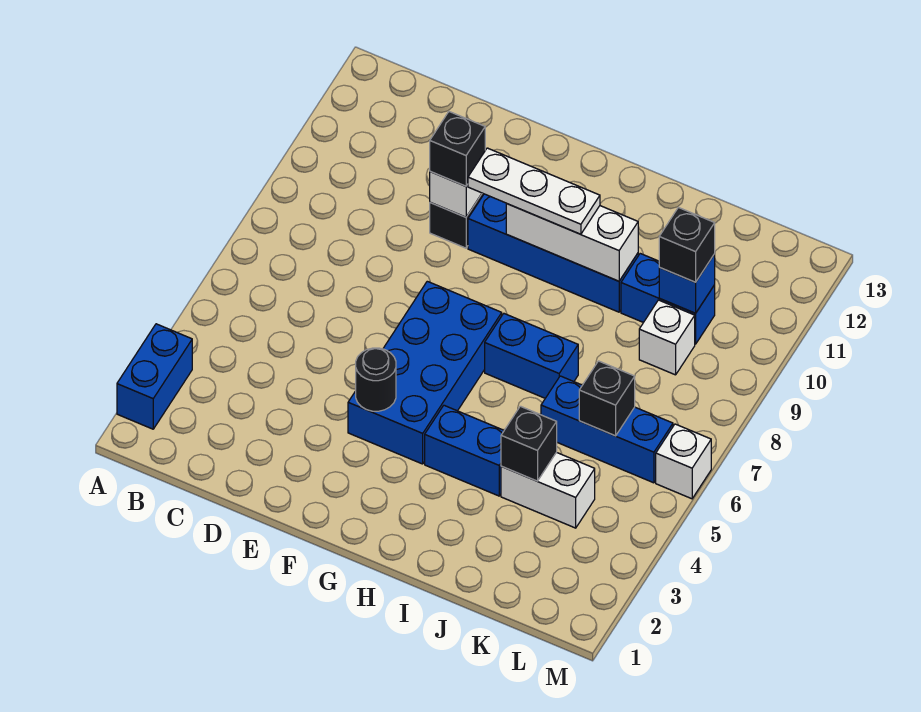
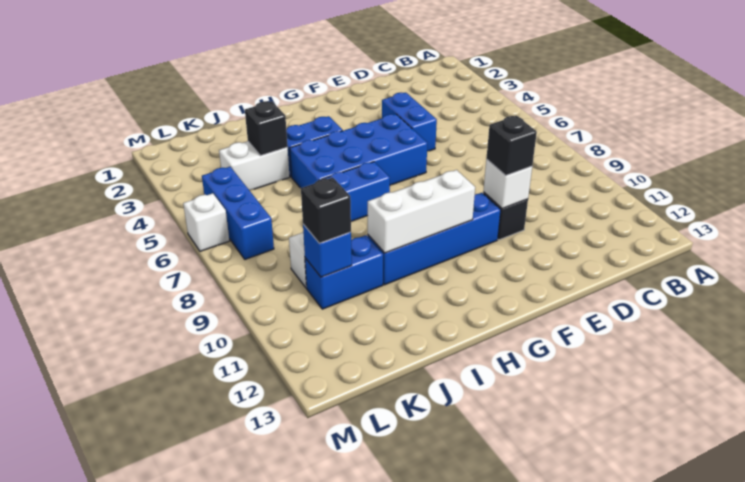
blue 1x2 brick [117,324,192,429] -> blue 1x2 brick moved to [382,92,437,151]
blue 2x4 brick [348,281,502,464] -> blue 2x4 brick turned to [290,114,427,188]
black 1x1 round brick [356,348,396,411] -> none
white 1x3 plate [468,148,600,234] -> none
blue 1x3 brick [541,376,673,483] -> blue 1x3 brick turned to [202,167,274,259]
black 1x1 brick [579,361,635,436] -> none

